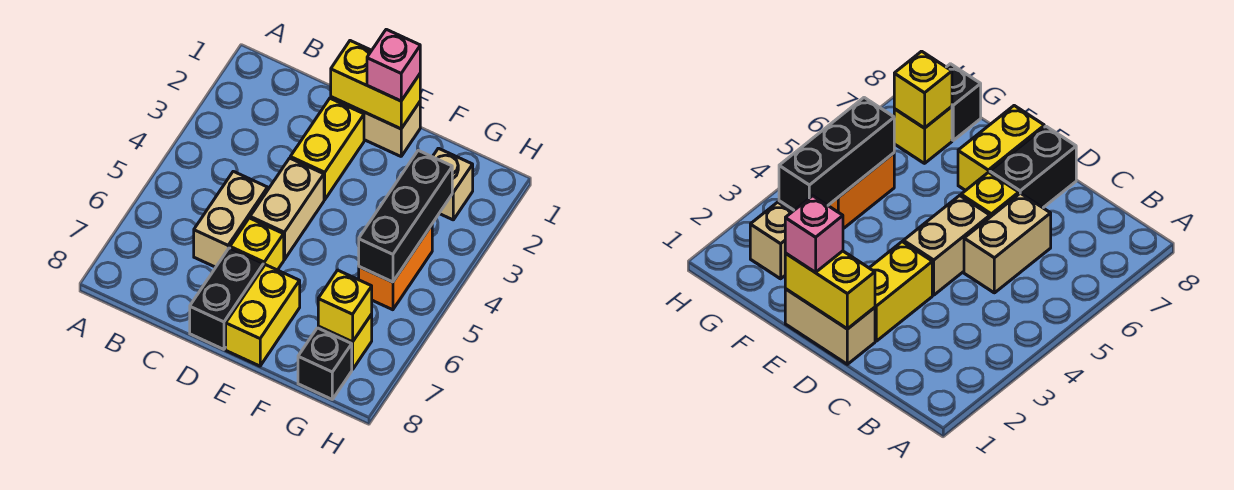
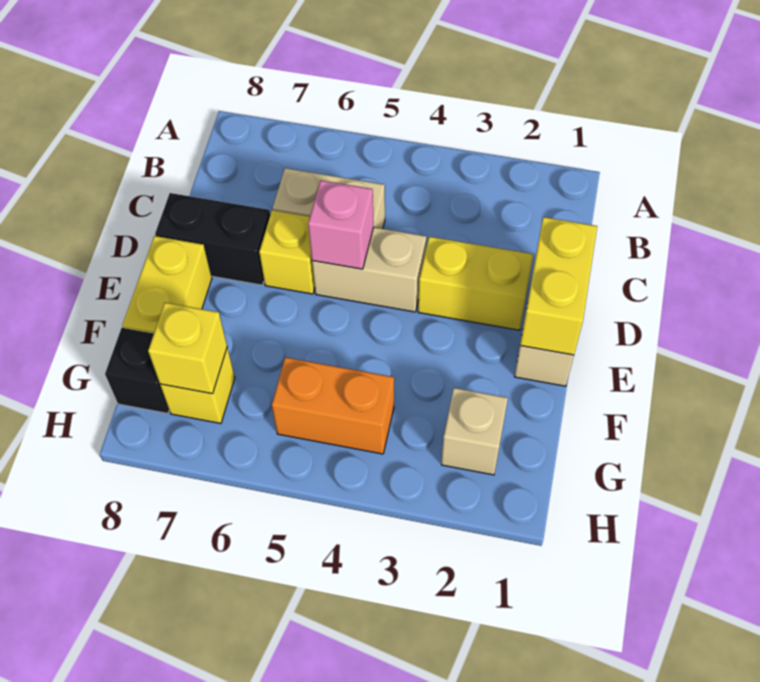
pink 1x1 brick [367,29,420,101] -> pink 1x1 brick moved to [308,180,374,269]
yellow 1x2 brick [226,265,300,366] -> yellow 1x2 brick turned to [123,236,212,333]
black 1x3 brick [359,150,452,282] -> none

